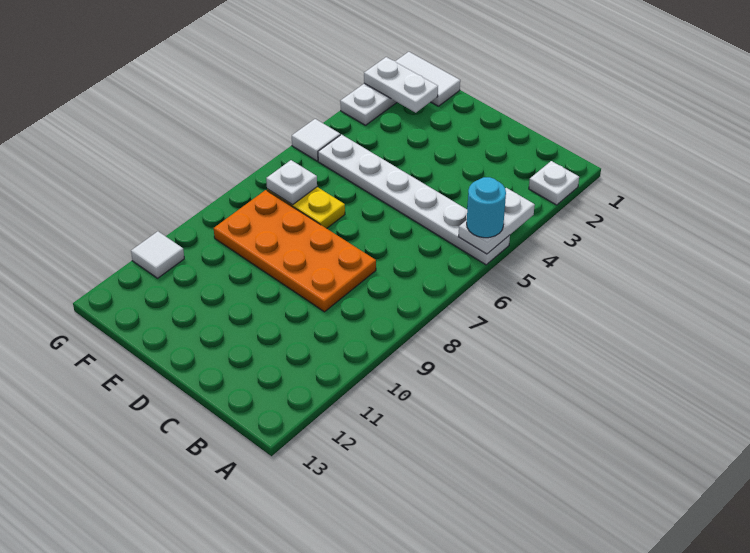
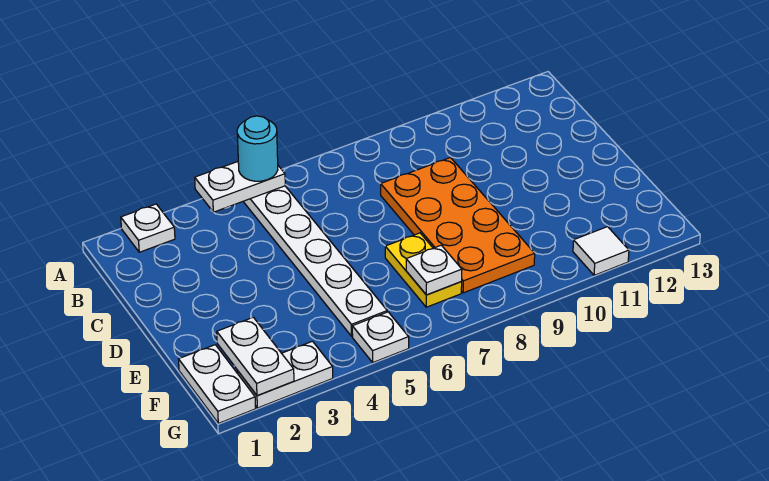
white 1x2 tile [395,52,460,106] -> white 1x2 plate [179,345,256,423]
white 1x1 tile [292,119,340,161] -> white 1x1 plate [352,312,409,362]

